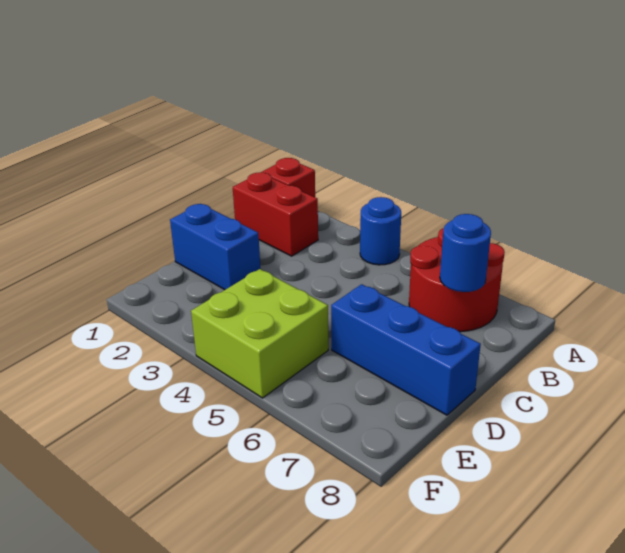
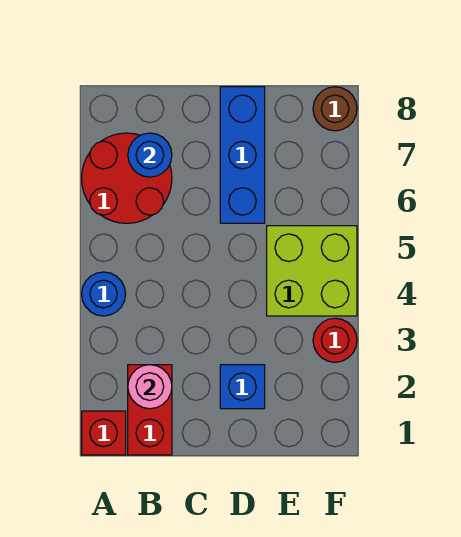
none -> pink 1x1 round brick [128,365,172,409]
blue 1x2 brick [170,204,261,290] -> blue 1x1 brick [220,365,265,409]
none -> red 1x1 round brick [313,318,357,362]
none -> brown 1x1 round brick [313,87,357,131]

